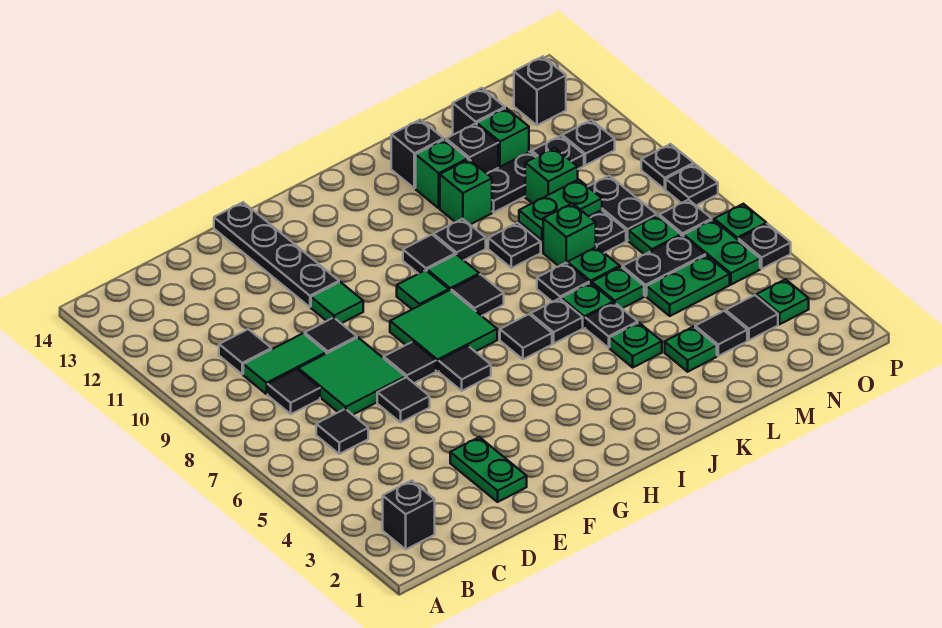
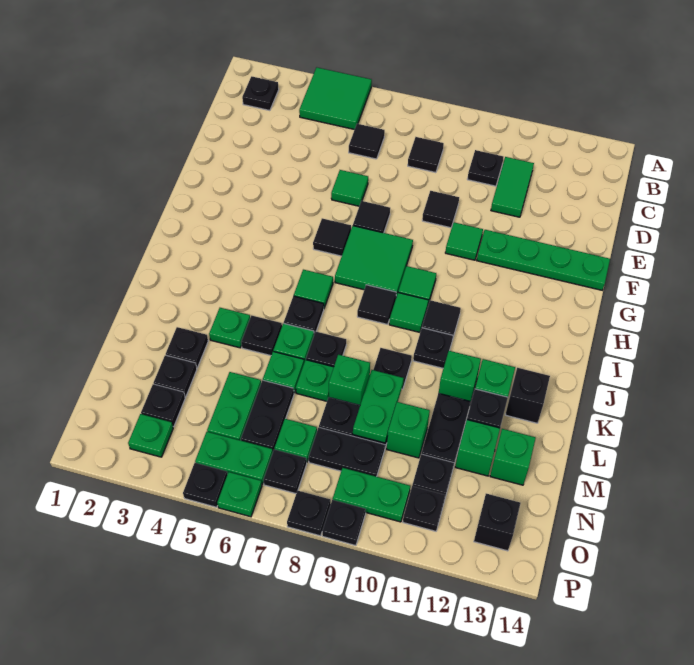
black 1x1 brick [383,481,435,549] -> black 1x1 plate [242,76,279,111]
green 1x2 tile [243,333,326,394] -> green 1x2 tile moved to [491,157,534,217]
black 1x1 tile [219,329,271,374] -> black 1x1 plate [467,150,503,186]
green 2x2 tile [298,337,405,415] -> green 2x2 tile moved to [299,67,372,130]
green 1x2 plate [450,437,527,502] -> green 1x2 plate moved to [333,468,410,522]
black 1x1 tile [377,377,430,422] -> green 1x1 tile [331,170,368,206]
black 1x4 plate [214,202,339,307] -> green 1x4 plate [477,230,610,290]
black 1x1 tile [500,314,552,359] -> green 1x1 tile [294,270,333,308]
green 1x1 plate [665,327,717,372] -> black 1x1 plate [166,327,208,368]
black 1x1 tile [695,311,747,356] -> black 1x1 plate [154,355,197,397]
black 1x1 brick [453,88,505,135] -> green 1x1 brick [490,429,536,485]
black 1x1 tile [726,295,778,340] -> black 1x1 plate [141,384,185,427]

